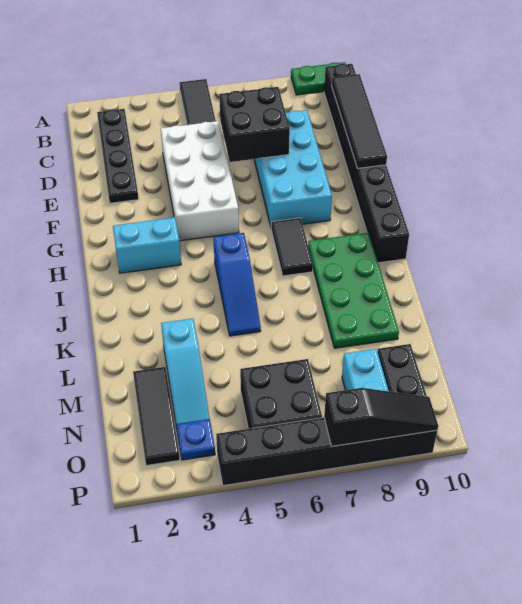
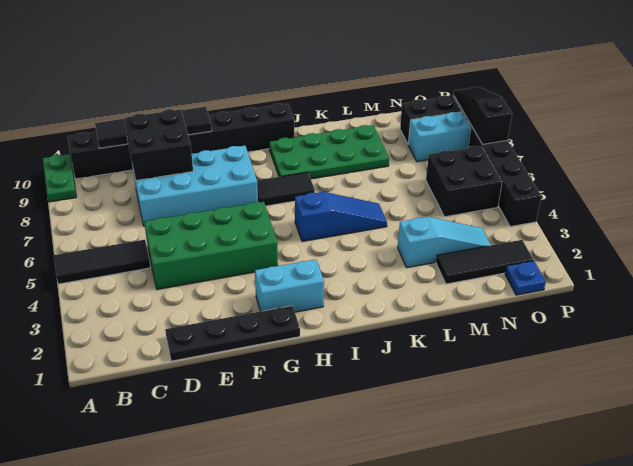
black 1x4 plate [97,109,139,203] -> black 1x4 plate moved to [165,306,300,361]
white 2x4 brick [161,121,239,241] -> green 2x4 brick [144,202,278,289]
black 2x2 brick [219,87,290,162] -> black 2x2 brick moved to [124,109,193,180]
cyan 1x2 brick [113,217,181,273] -> cyan 1x2 brick turned to [255,259,324,312]
blue 1x1 plate [176,419,215,460] -> blue 1x1 plate moved to [505,261,546,295]

